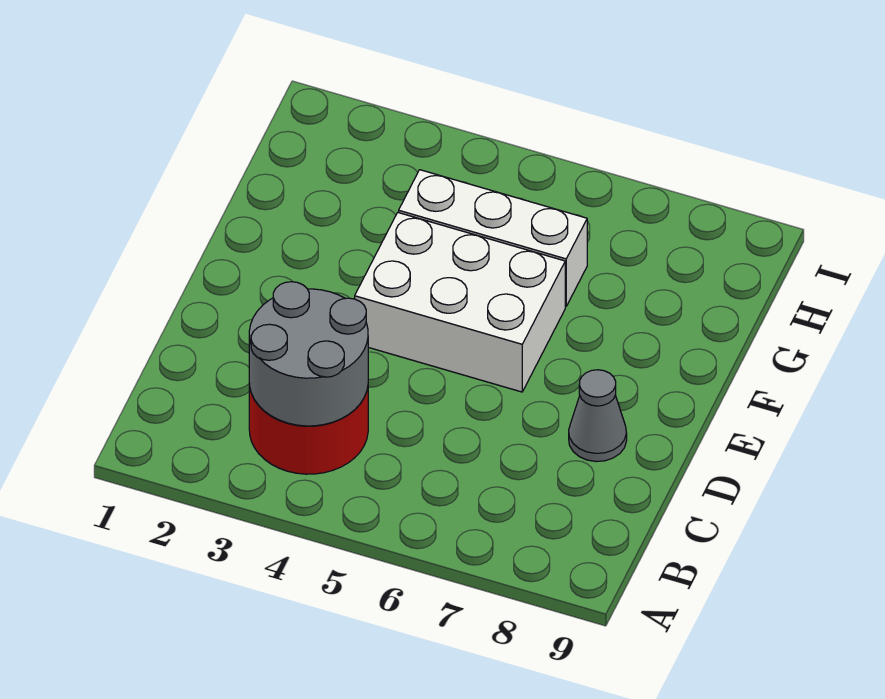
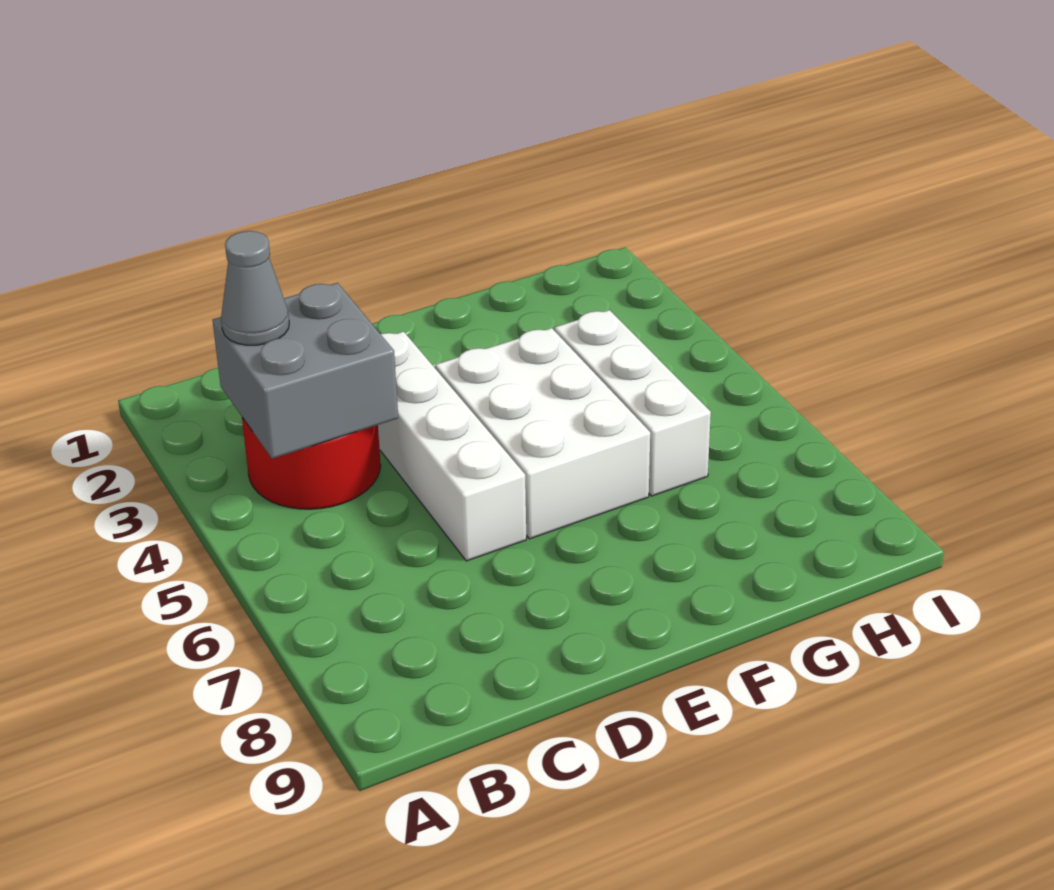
grey 2x2 round brick [249,282,368,426] -> grey 2x2 brick [213,283,398,459]
none -> white 1x4 brick [378,332,526,561]
grey 1x1 cone [569,370,627,462] -> grey 1x1 cone moved to [221,231,289,345]

